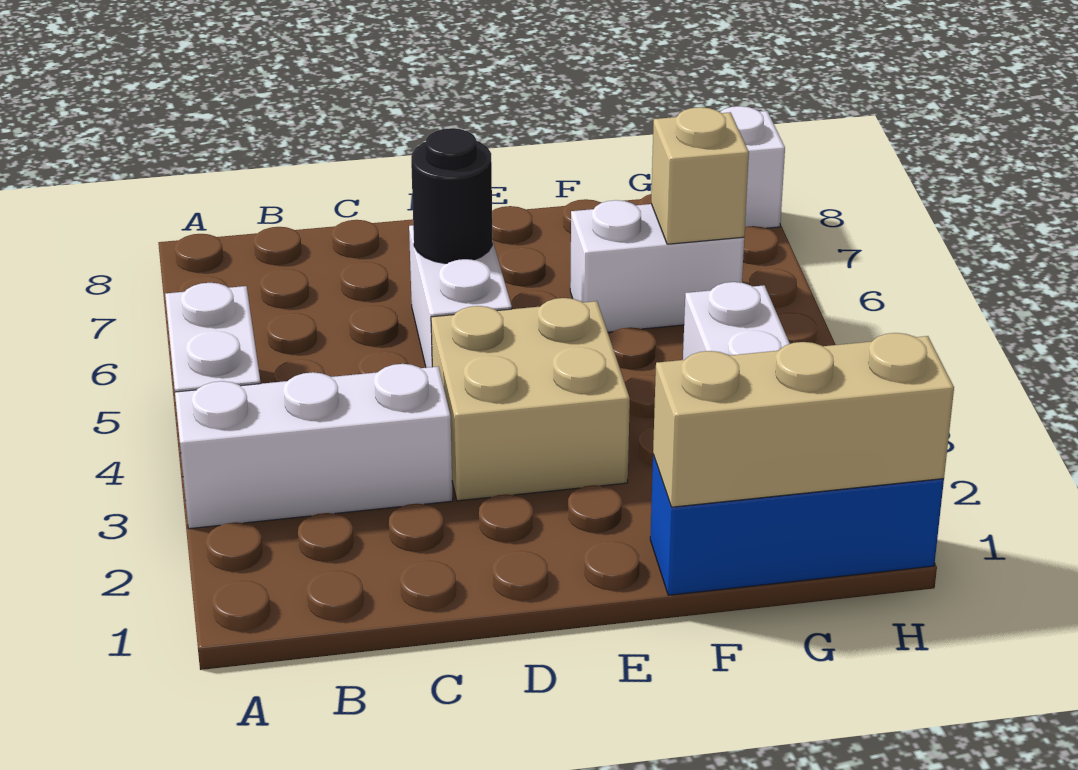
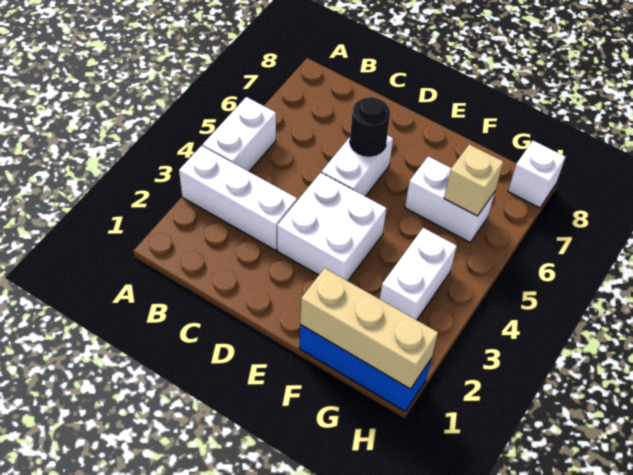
tan 2x2 brick [431,298,630,501] -> white 2x2 brick [277,173,386,281]

